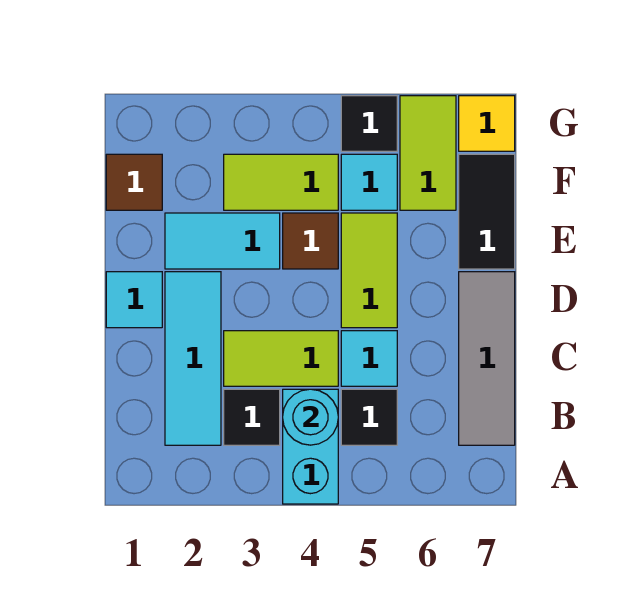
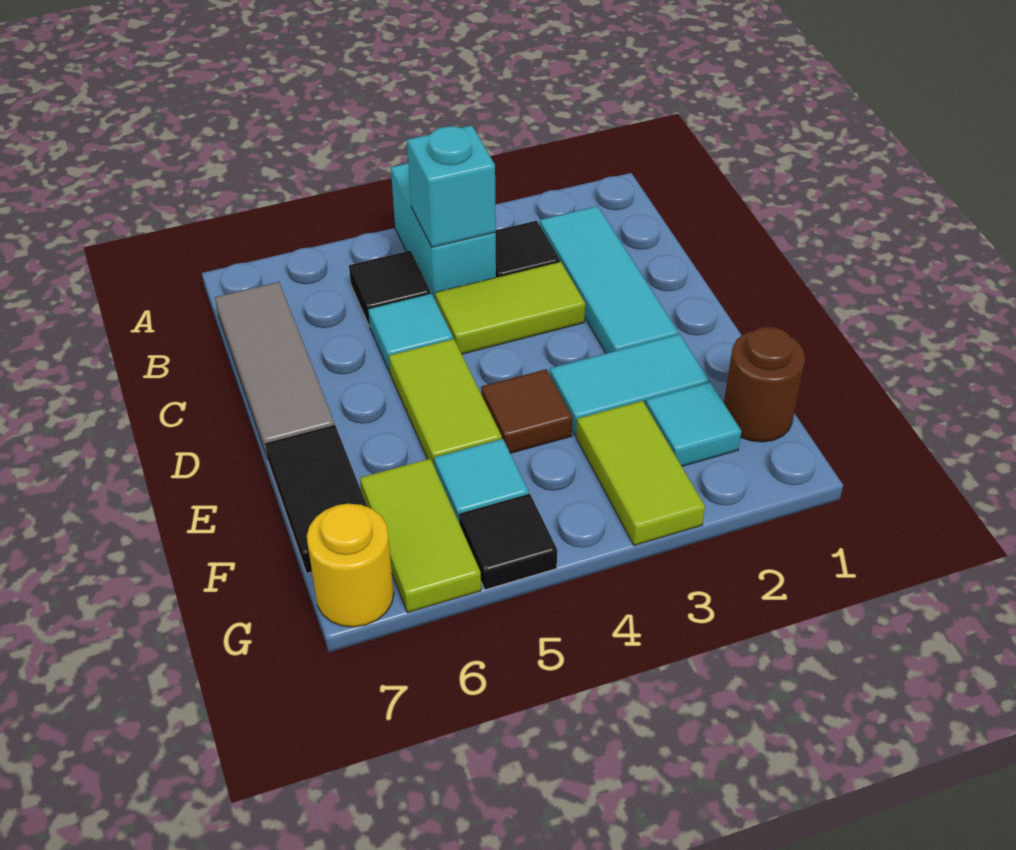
cyan 1x1 round brick [283,389,338,445] -> cyan 1x1 brick [407,125,496,247]
cyan 1x1 tile [106,272,162,328] -> cyan 1x1 tile moved to [646,382,741,466]
brown 1x1 tile [106,154,162,210] -> brown 1x1 round brick [724,327,805,442]
lime 1x2 tile [224,154,338,210] -> lime 1x2 tile turned to [576,401,705,546]
yellow 1x1 tile [459,96,515,151] -> yellow 1x1 round brick [307,504,394,627]

